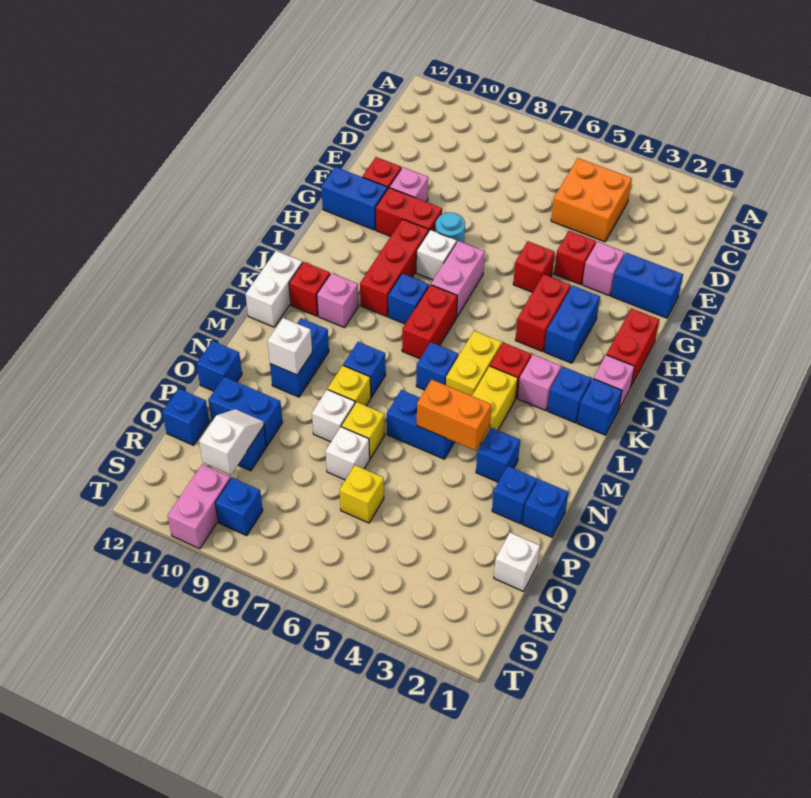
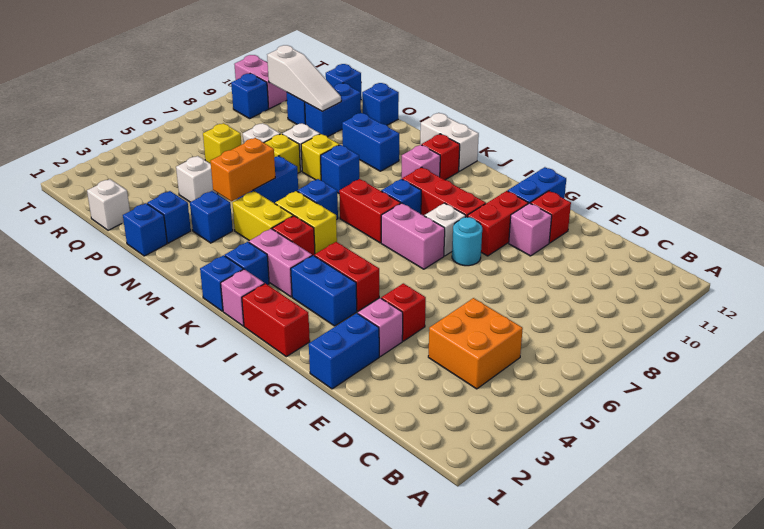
red 1x1 brick [513,241,555,292] -> none
pink 1x1 brick [518,355,561,411] -> pink 1x2 brick [249,229,312,297]
white 1x1 brick [268,318,312,375] -> white 1x1 brick moved to [176,156,218,202]
white 1x2 slope [199,409,264,475] -> white 1x3 slope [267,45,341,111]

